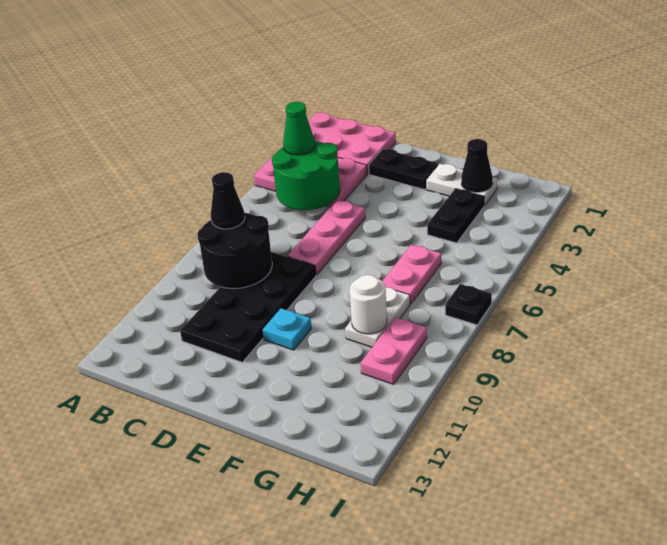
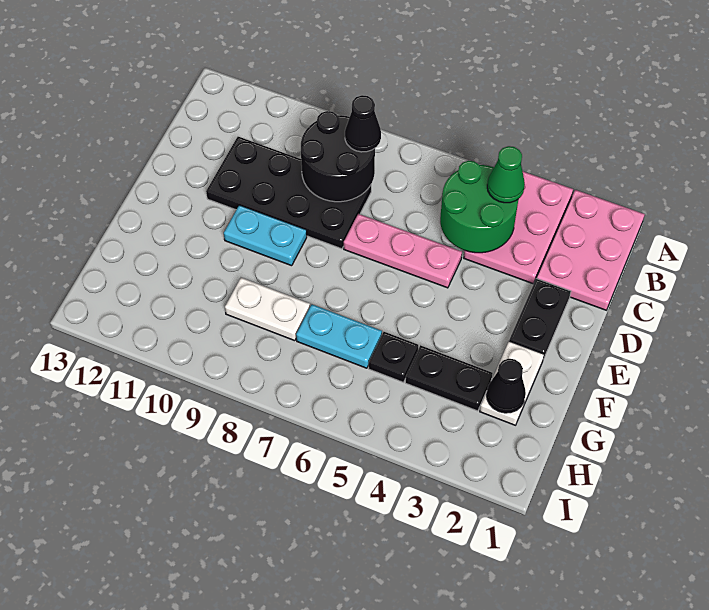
cyan 1x1 plate [262,308,312,350] -> cyan 1x2 plate [224,205,307,266]
pink 1x2 plate [382,245,441,304] -> cyan 1x2 plate [296,304,382,368]
white 1x1 round brick [349,275,387,334] -> none
pink 1x2 plate [361,317,427,384] -> none
black 1x1 plate [445,284,492,325] -> black 1x1 plate moved to [369,332,418,382]

